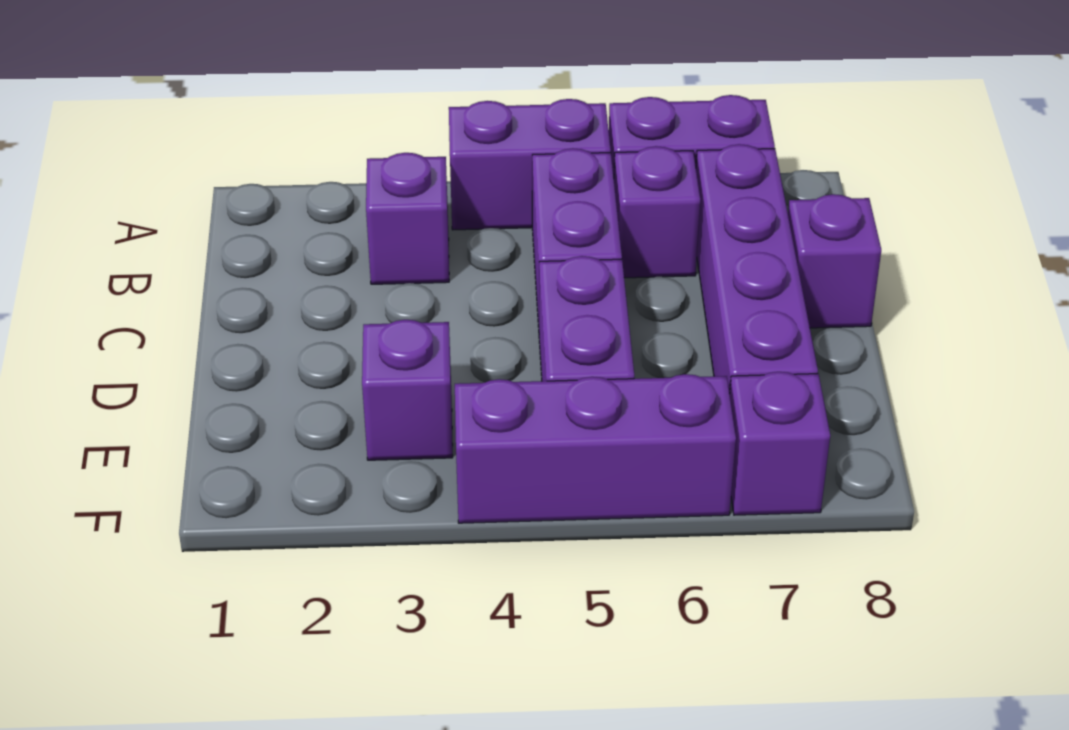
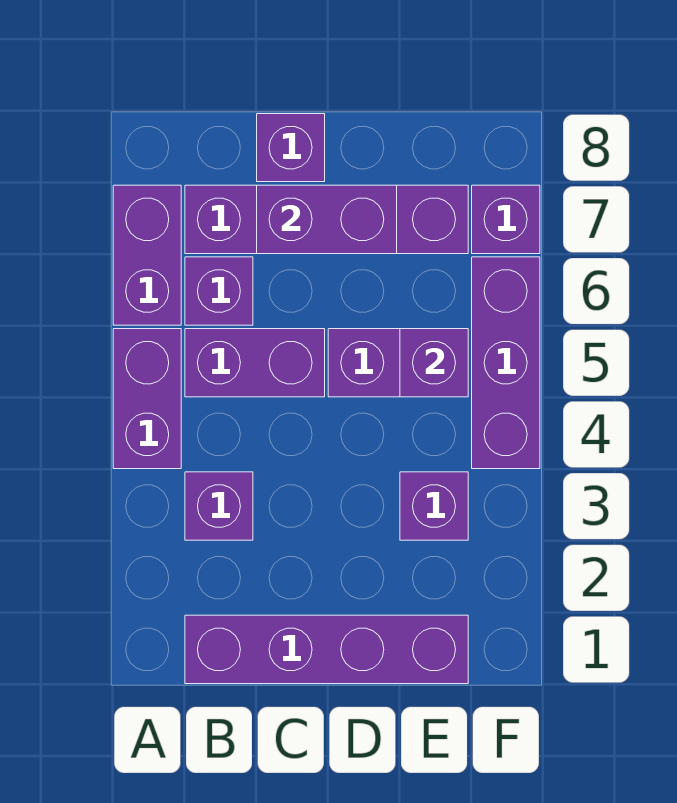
none -> purple 1x4 brick [185,615,468,684]
none -> purple 1x2 brick [257,185,397,254]
none -> purple 1x1 brick [400,329,468,397]

